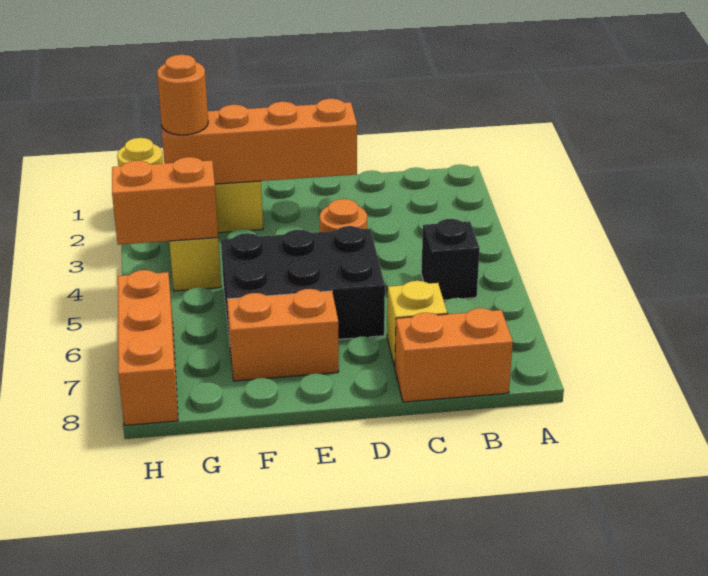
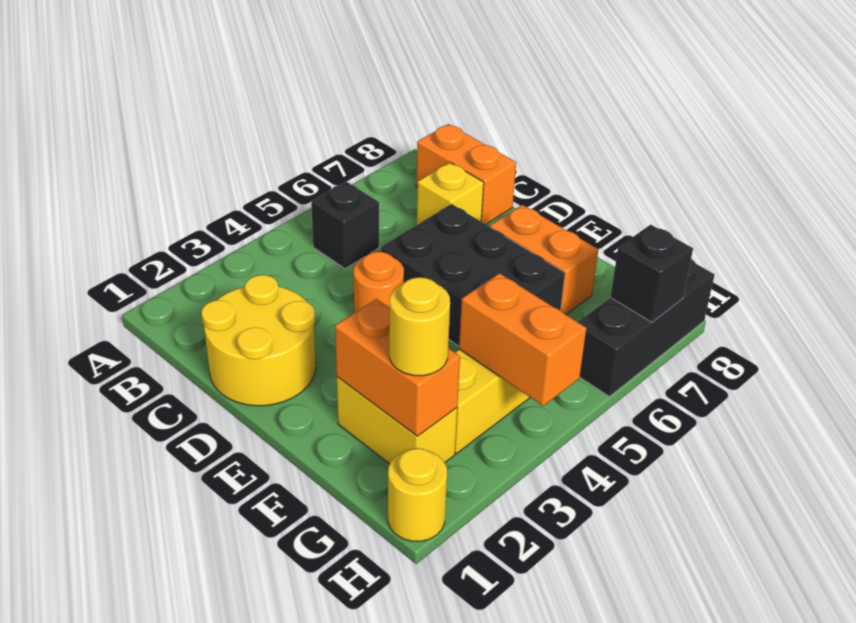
none -> yellow 2x2 round brick [201,275,316,406]
orange 1x4 brick [161,99,357,184] -> orange 1x2 brick [335,299,460,436]
orange 1x1 round brick [157,55,208,135] -> yellow 1x1 round brick [389,277,450,376]
orange 1x3 brick [118,270,178,425] -> black 1x3 brick [578,259,715,397]
none -> black 1x1 brick [610,225,693,322]

